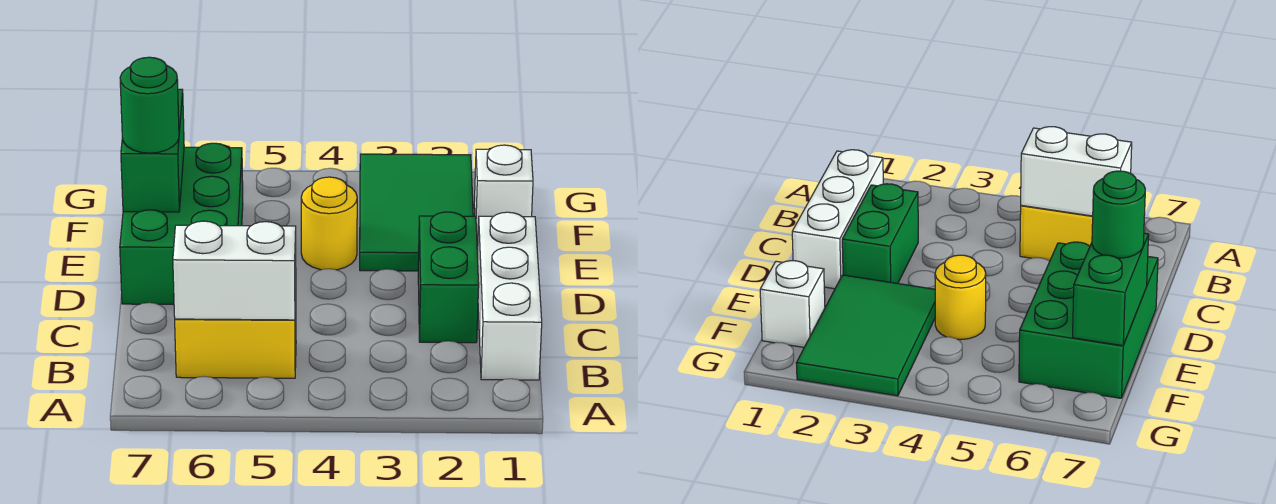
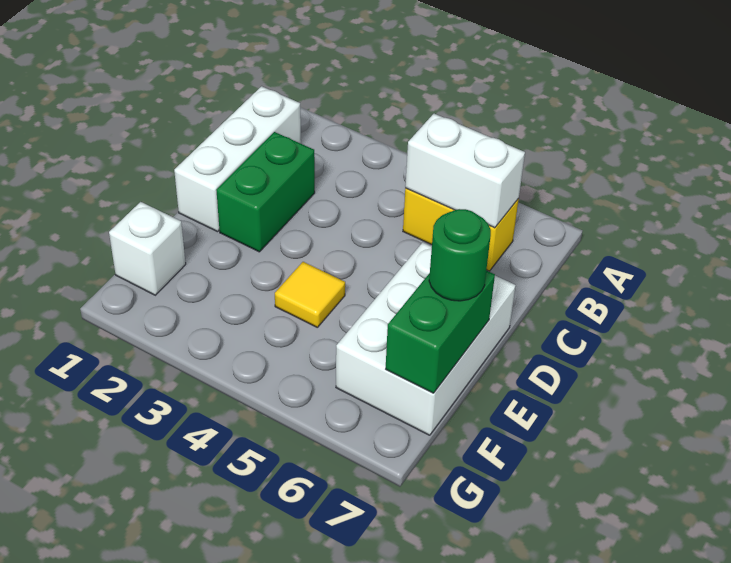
green 2x3 brick [120,143,243,304] -> white 2x3 brick [336,242,516,435]
green 2x3 tile [360,154,473,271] -> none
yellow 1x1 round brick [301,177,357,270] -> yellow 1x1 tile [275,262,345,327]

